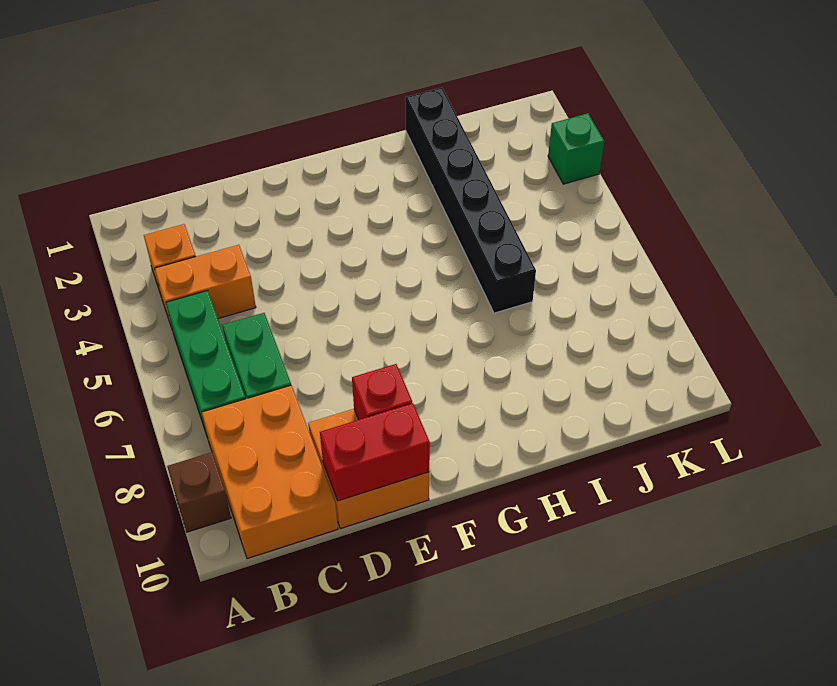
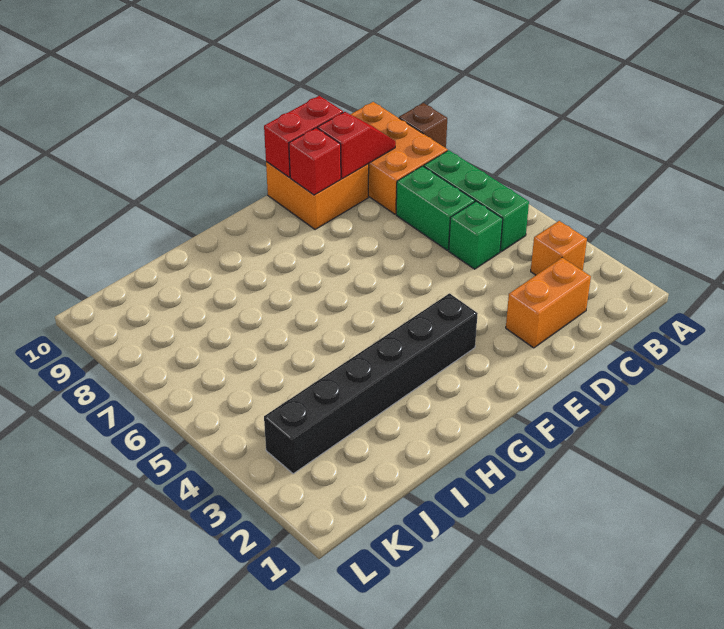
orange 1x2 brick [155,245,256,328] -> orange 1x2 brick moved to [506,258,591,348]
none -> red 1x2 slope [318,112,396,179]
black 1x6 brick [405,88,536,313] -> black 1x6 brick turned to [264,293,478,474]
green 1x1 brick [548,113,604,184] -> green 1x1 brick moved to [449,201,503,269]

